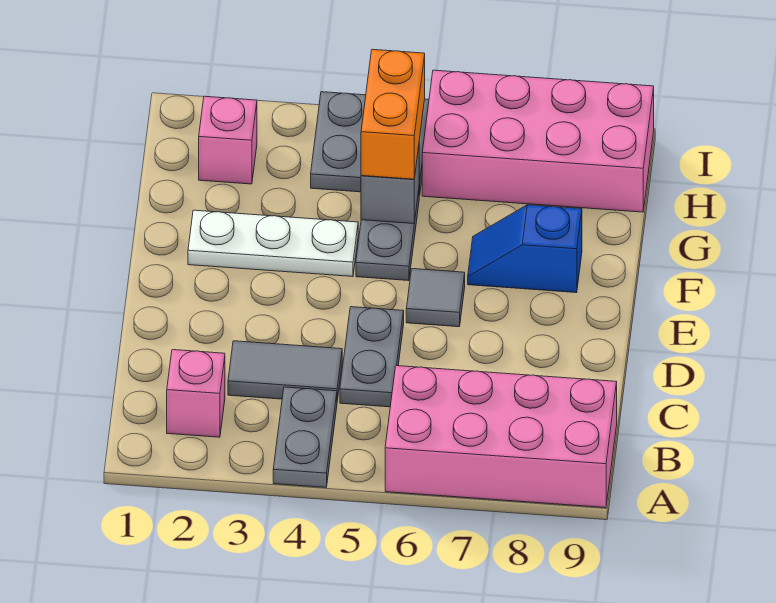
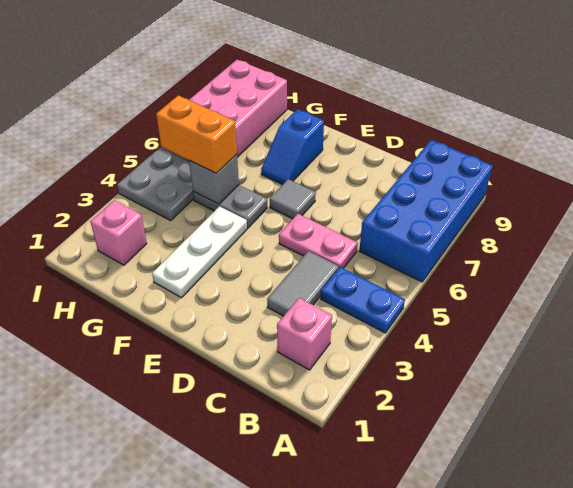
grey 1x2 plate [273,387,337,487] -> blue 1x2 plate [320,267,405,333]
pink 2x4 brick [385,366,617,508] -> blue 2x4 brick [359,140,493,282]
grey 1x2 plate [340,307,404,407] -> pink 1x2 plate [279,214,358,268]

